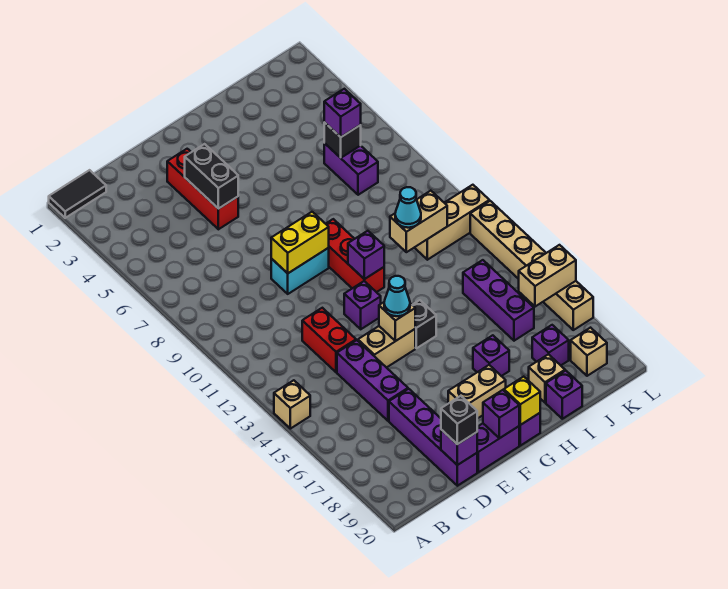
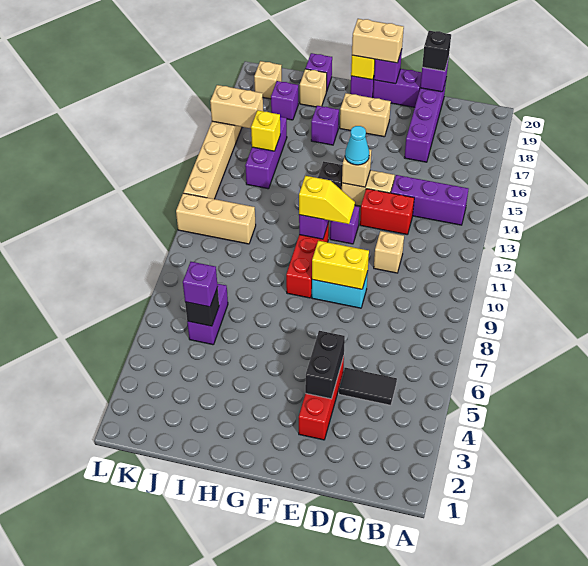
black 1x2 tile [49,170,106,218] -> black 1x2 tile moved to [339,368,397,405]
tan 1x1 brick [274,380,310,429] -> tan 1x1 brick moved to [374,231,404,273]
red 1x2 brick [302,308,356,372] -> red 1x2 brick turned to [360,189,414,235]
purple 1x3 brick [337,340,408,421] -> purple 1x3 brick turned to [391,175,468,225]
none -> yellow 1x2 slope [299,176,355,224]
tan 1x2 brick [390,191,447,252] -> tan 1x2 brick moved to [352,19,404,63]
cyan 1x1 cone [395,187,421,228] -> none
none -> yellow 1x1 brick [251,110,280,151]

